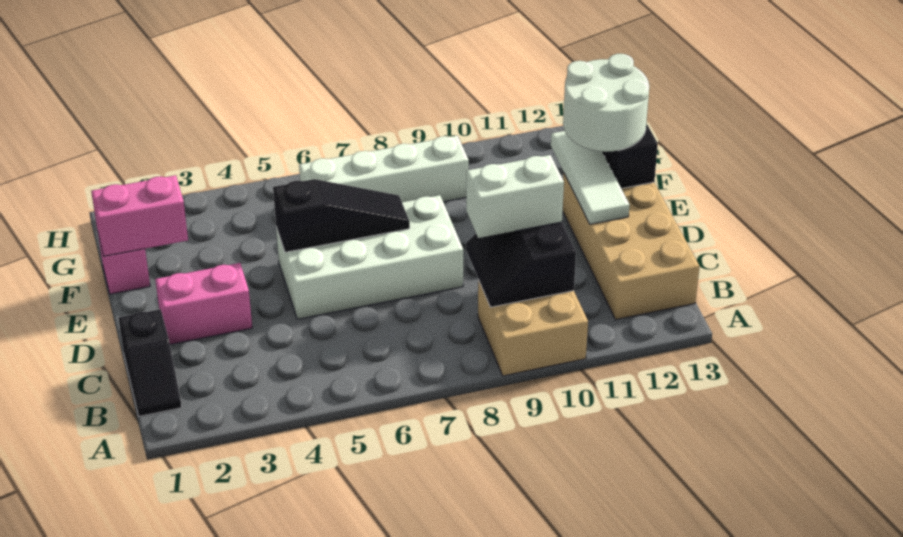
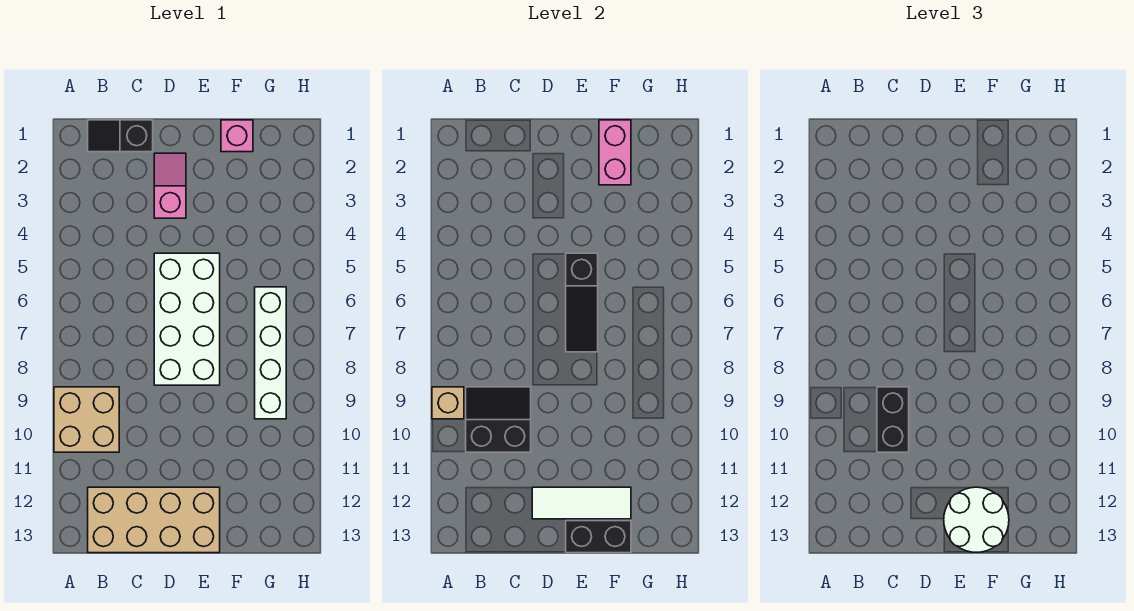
none -> tan 1x1 brick [432,387,464,419]
white 1x2 brick [466,155,564,238] -> black 1x2 brick [877,387,909,452]
pink 1x2 brick [155,263,252,344] -> pink 1x2 slope [154,153,186,218]

